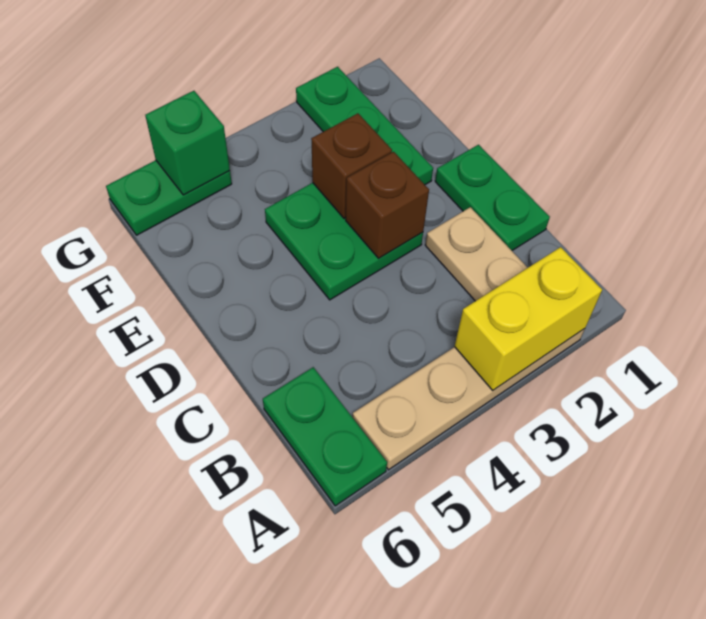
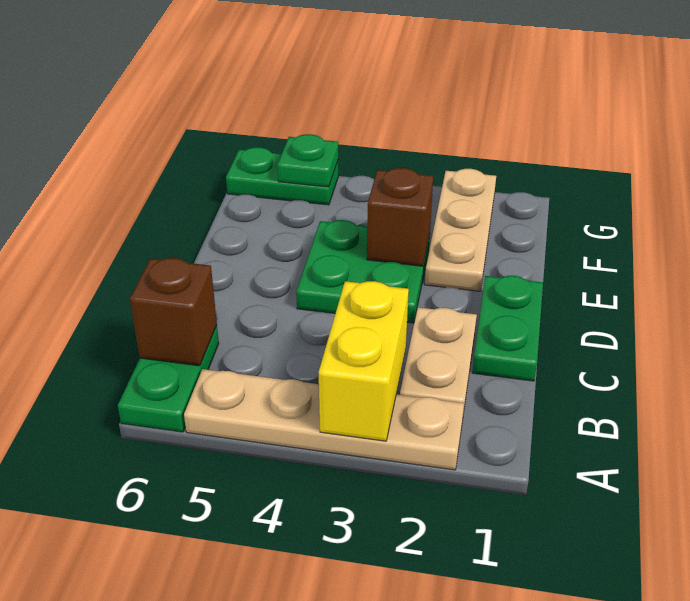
yellow 1x2 brick [455,247,602,391] -> yellow 1x2 brick turned to [319,281,409,441]
brown 1x1 brick [346,152,429,258] -> brown 1x1 brick moved to [130,258,217,366]
green 1x3 plate [296,67,433,185] -> tan 1x3 plate [425,169,496,291]
green 1x1 brick [145,91,230,195] -> green 1x1 plate [277,134,338,187]

